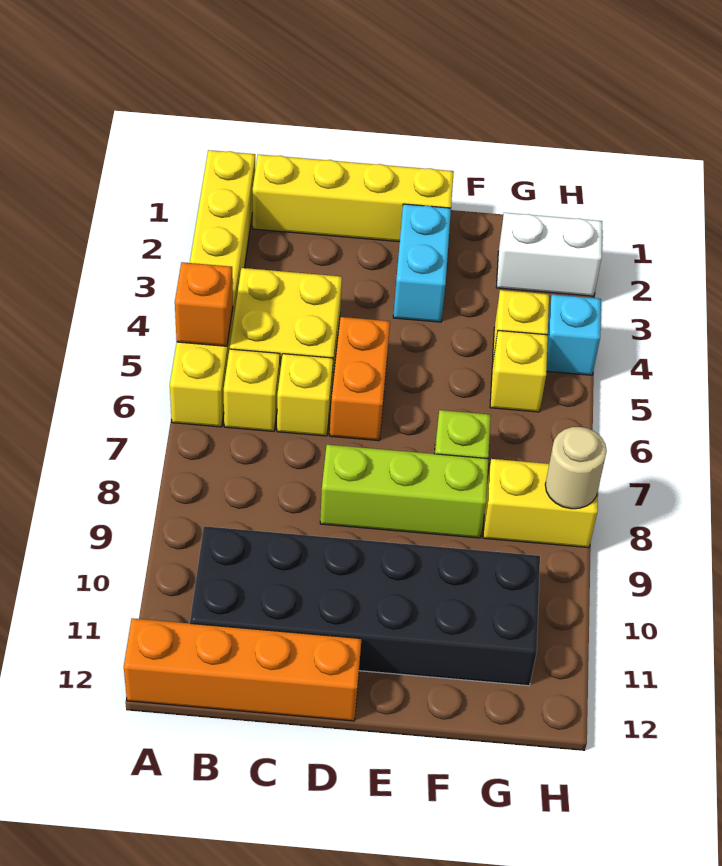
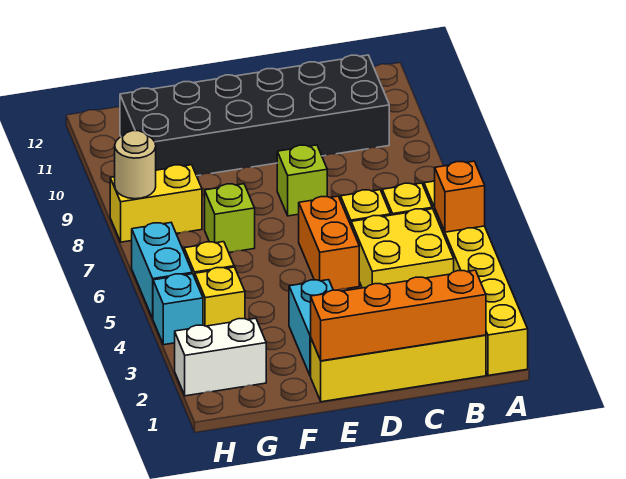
orange 1x4 brick [124,618,362,721] -> orange 1x4 brick moved to [311,270,486,361]
lime 1x3 brick [320,445,488,538] -> lime 1x1 brick [277,145,327,216]
none -> cyan 1x2 brick [132,223,192,319]

